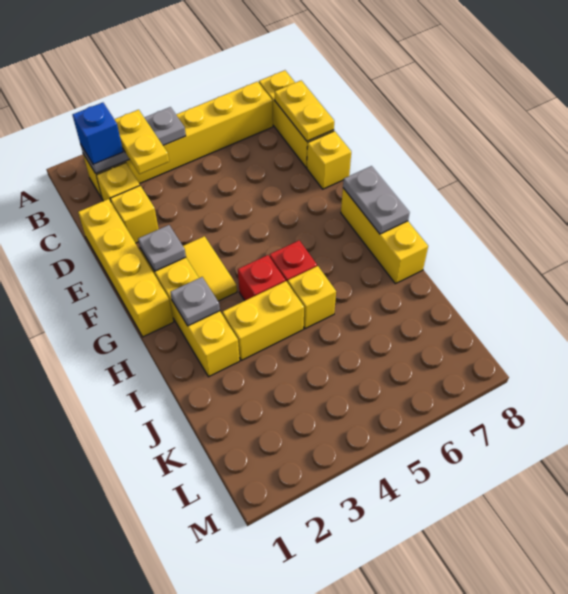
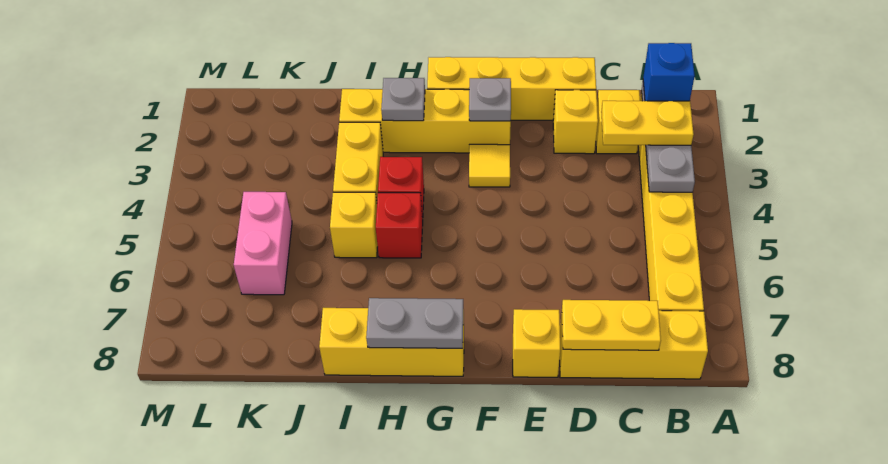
yellow 1x2 tile [183,236,237,301] -> yellow 1x1 tile [469,144,510,187]
none -> pink 1x2 brick [234,192,292,295]

